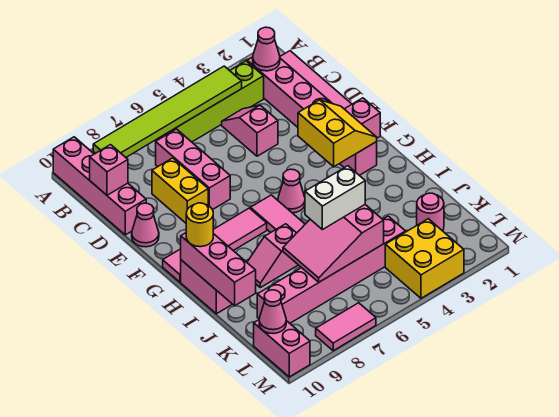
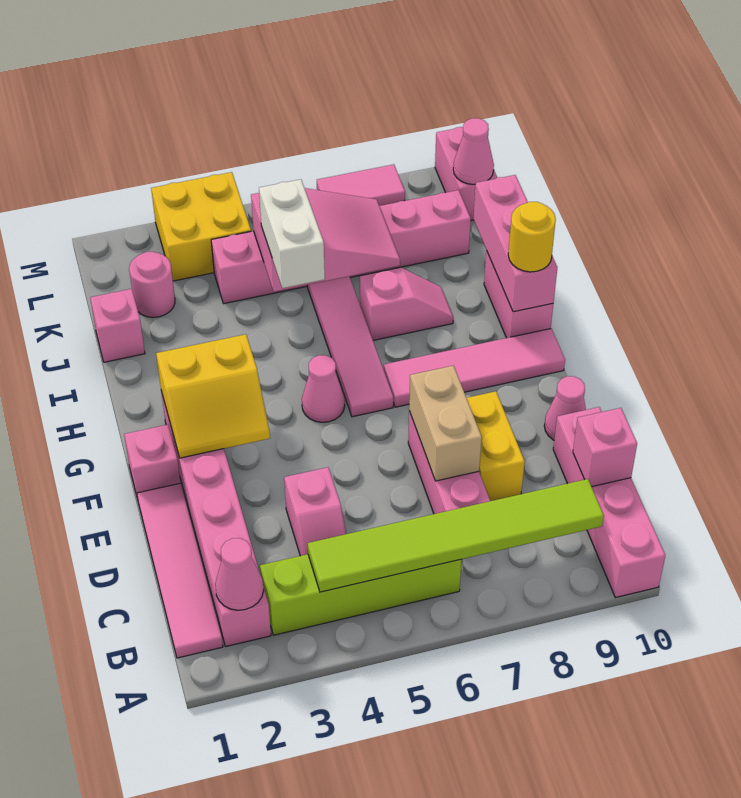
none -> tan 1x2 brick [409,366,482,481]
yellow 2x2 slope [298,100,377,167] -> yellow 2x2 slope turned to [156,334,270,458]
none -> pink 1x1 brick [90,289,145,362]
white 1x2 brick [305,166,365,230] -> white 1x2 brick turned to [259,179,325,288]

